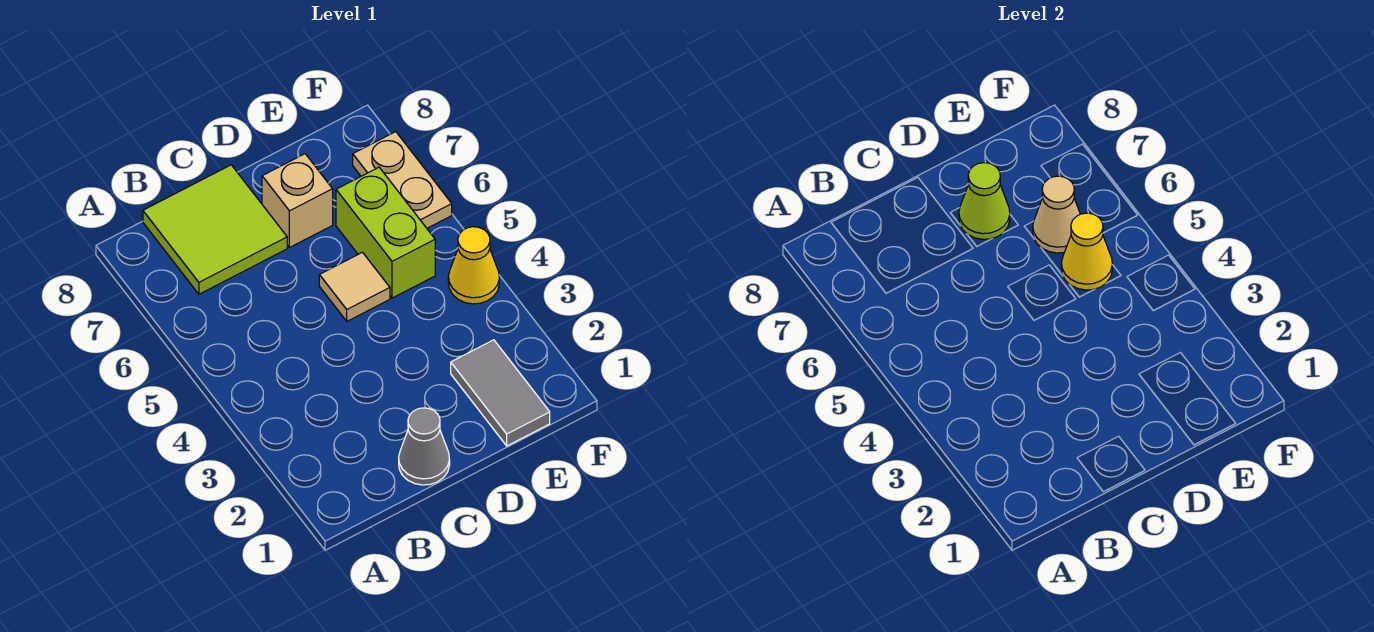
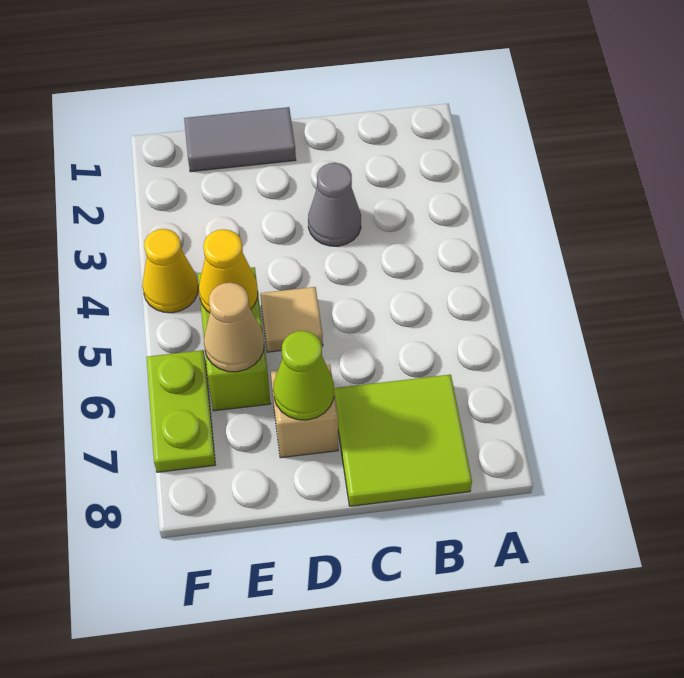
grey 1x1 cone [399,408,450,485] -> grey 1x1 cone moved to [308,163,361,246]
grey 1x2 tile [451,340,550,446] -> grey 1x2 tile turned to [184,107,296,172]
tan 1x2 plate [353,132,452,228] -> lime 1x2 plate [146,350,215,472]

